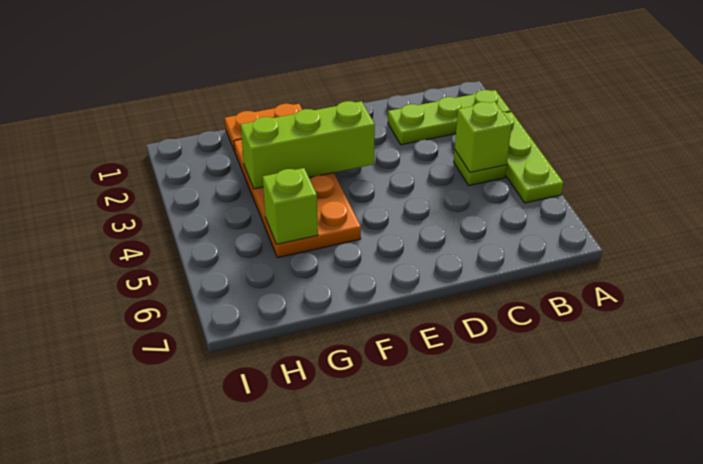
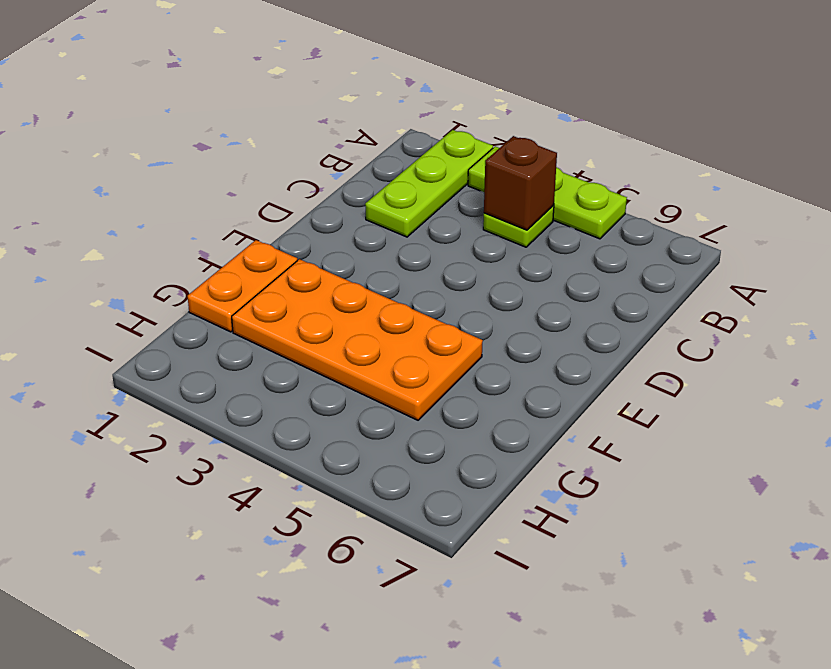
lime 1x1 brick [455,102,512,172] -> brown 1x1 brick [484,136,557,230]
lime 1x3 brick [241,101,375,189] -> none
lime 1x1 brick [263,168,318,244] -> none

